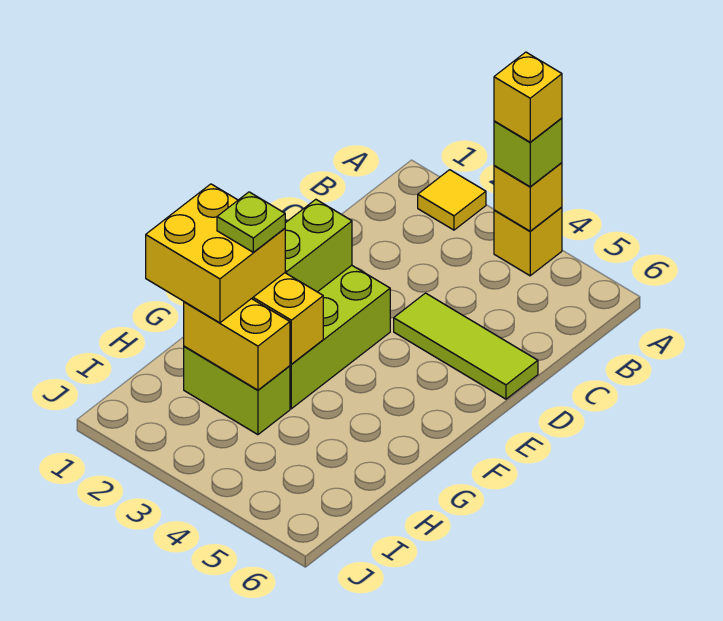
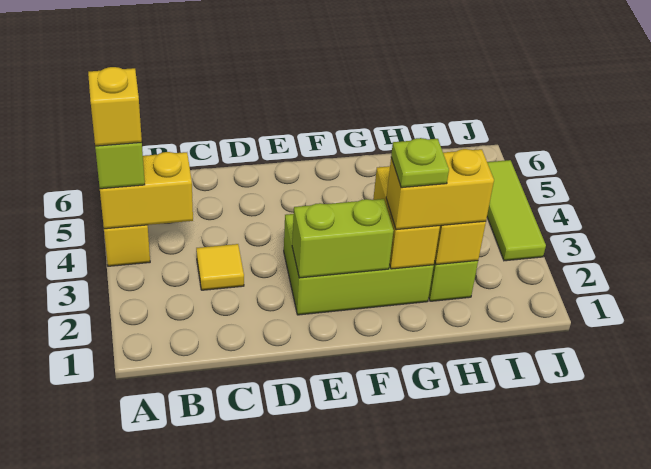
yellow 1x1 tile [418,170,486,230] -> yellow 1x1 tile moved to [196,244,244,290]
yellow 1x1 brick [494,163,562,231] -> yellow 1x2 brick [100,152,193,229]
lime 1x3 tile [394,293,538,399] -> lime 1x3 tile moved to [487,160,546,261]
yellow 2x2 brick [146,184,285,323] -> yellow 1x2 brick [386,149,494,230]

